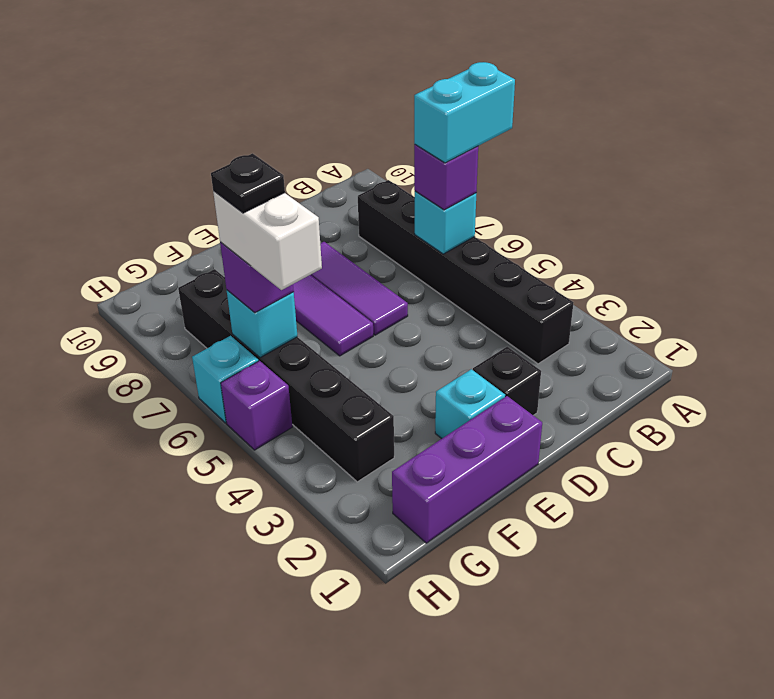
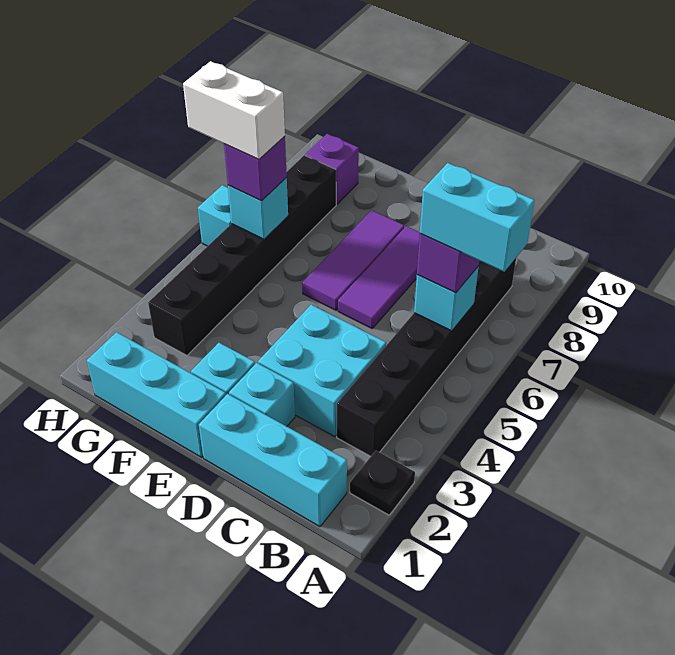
none -> cyan 1x3 brick [199,394,347,527]
none -> cyan 2x2 brick [258,305,386,437]
black 1x1 brick [473,347,541,415] -> cyan 1x1 brick [229,363,295,426]
purple 1x3 brick [392,396,542,543] -> cyan 1x3 brick [87,332,226,457]
white 1x2 brick [213,191,322,290] -> white 1x2 brick turned to [183,61,285,159]
black 1x1 plate [211,153,285,213] -> black 1x1 plate moved to [350,451,415,515]
purple 1x1 brick [221,361,292,450] -> purple 1x1 brick moved to [305,134,359,204]

